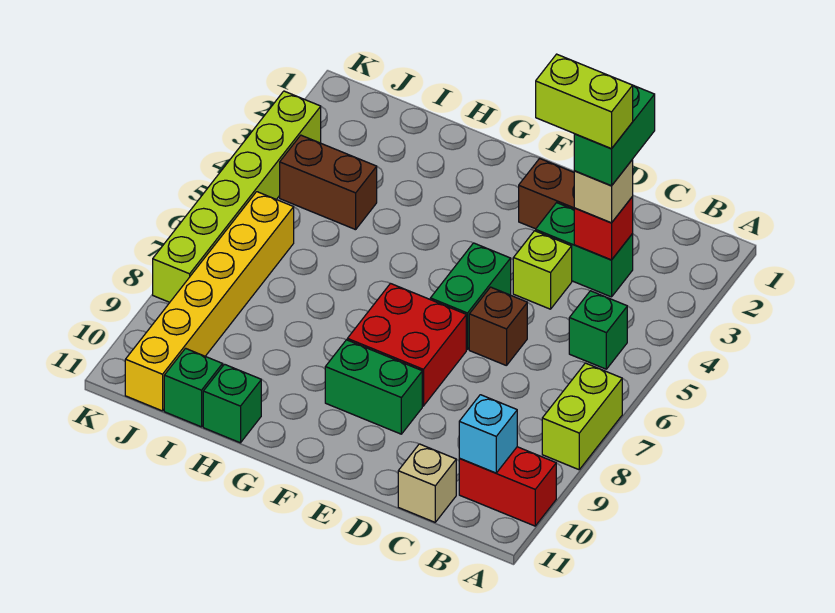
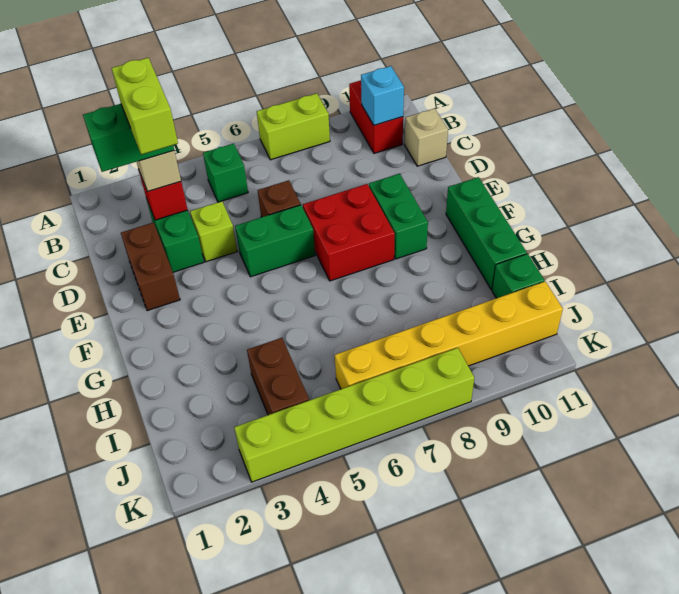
green 1x1 brick [203,364,261,443] -> green 1x3 brick [446,177,527,289]

